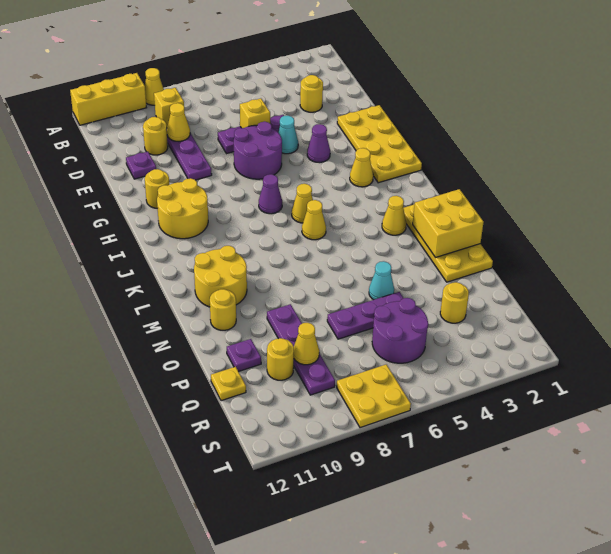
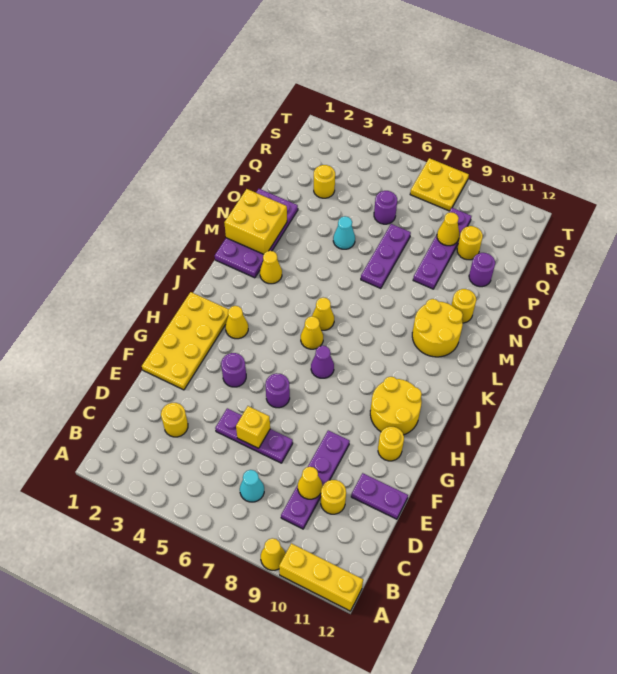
yellow 1x1 brick [154,88,184,127] -> none
purple 1x1 plate [126,152,156,179] -> purple 1x2 plate [351,473,408,519]
cyan 1x1 cone [278,115,298,154] -> cyan 1x1 cone moved to [240,470,264,502]
purple 2x2 round brick [234,122,282,179] -> purple 1x1 round brick [265,373,290,408]
purple 1x1 cone [307,124,330,162] -> purple 1x1 round brick [221,353,246,387]
yellow 2x4 plate [403,204,493,282] -> purple 2x4 plate [215,189,298,278]
purple 1x3 plate [327,292,403,339] -> purple 1x3 plate turned to [361,224,411,289]
purple 1x1 plate [227,339,261,371] -> purple 1x1 round brick [469,253,495,287]
purple 2x2 round brick [372,298,428,363] -> purple 1x1 round brick [374,191,397,224]
yellow 1x1 plate [211,367,246,401] -> none

